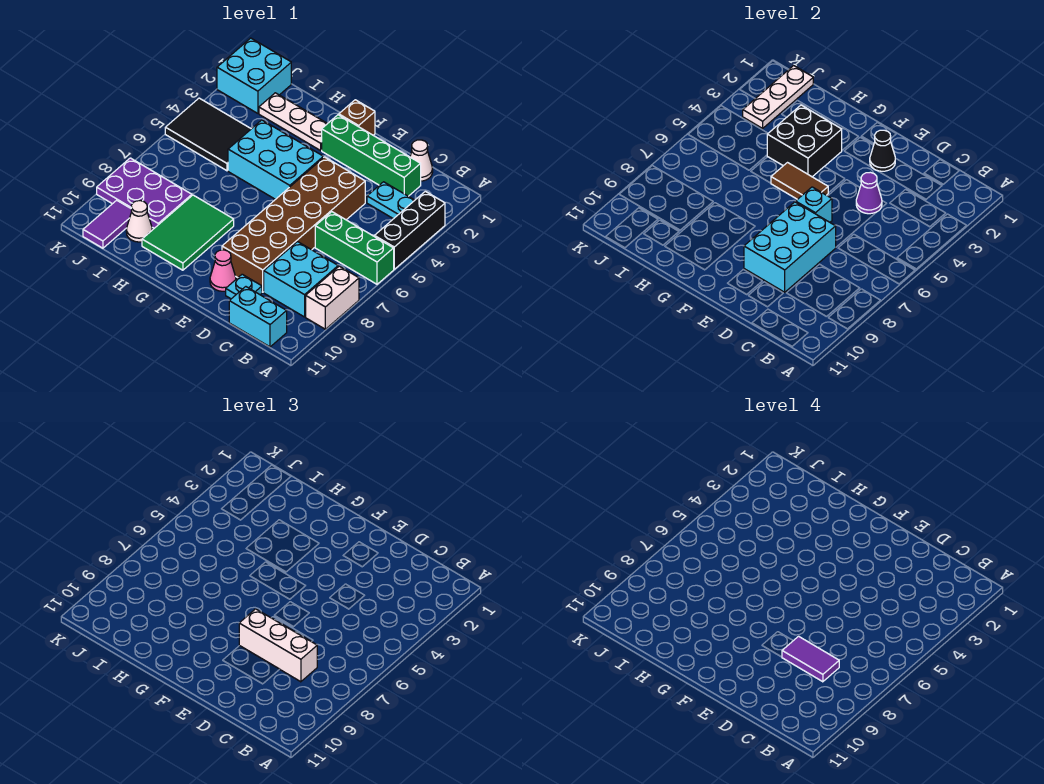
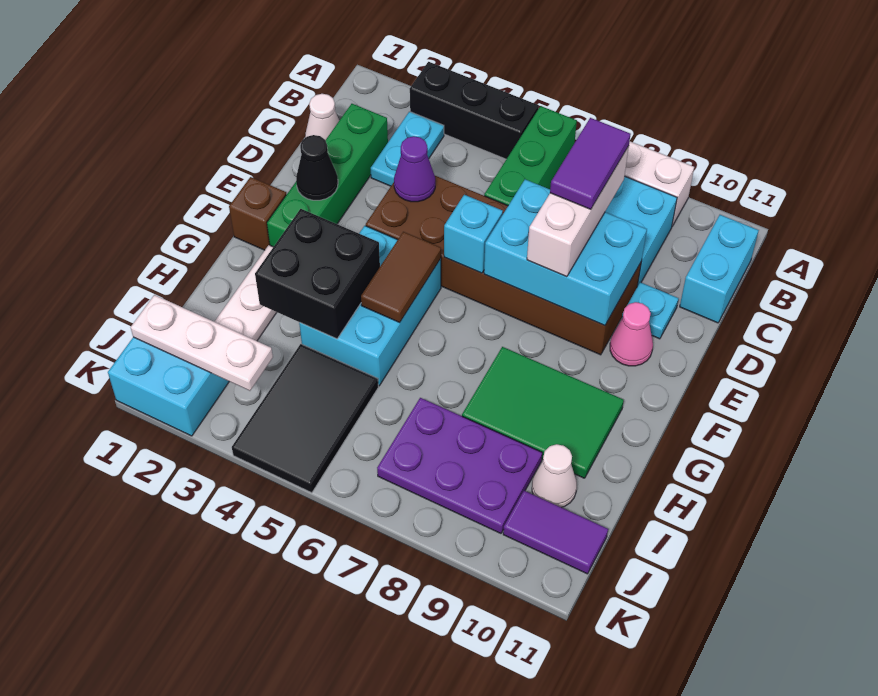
purple 2x3 plate [97,158,192,228] -> purple 2x3 plate turned to [377,398,542,533]

